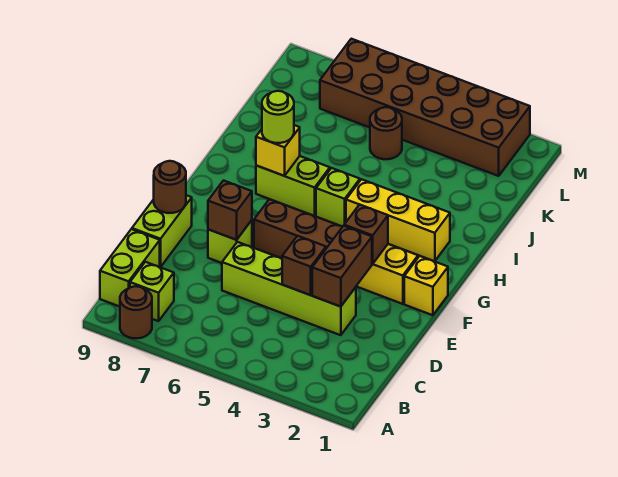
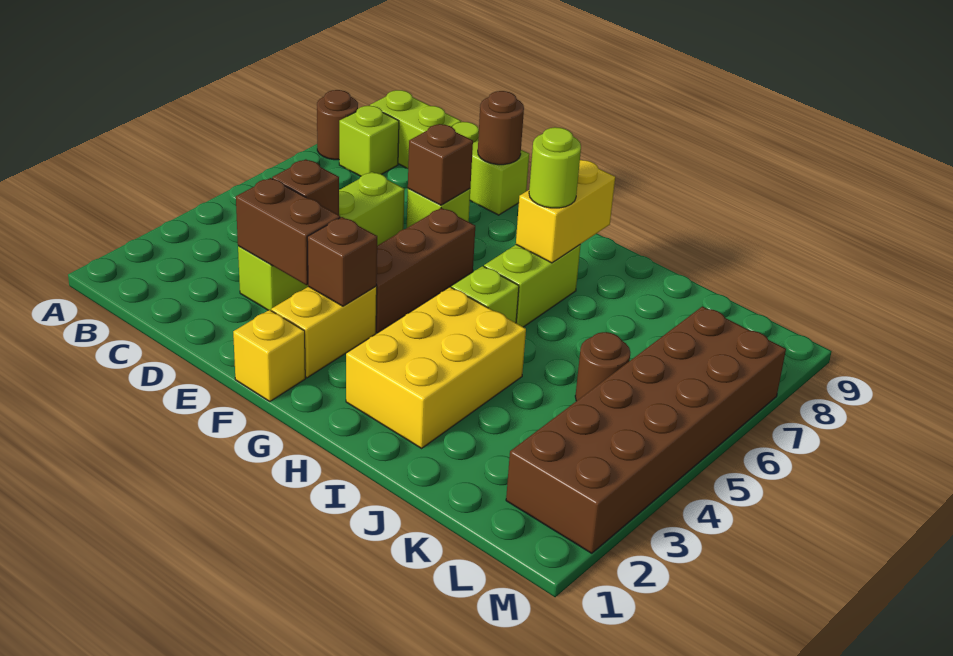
yellow 1x3 brick [346,179,450,261] -> yellow 2x3 brick [346,287,526,448]
yellow 1x1 brick [256,125,300,176] -> yellow 1x2 brick [516,160,615,263]

